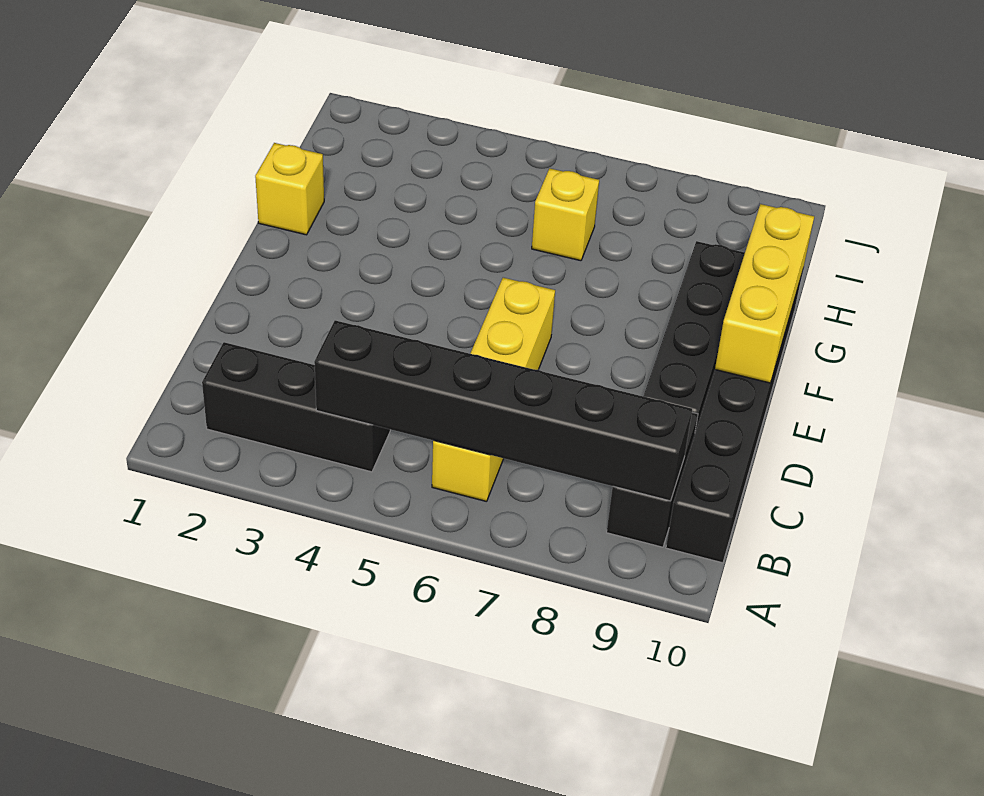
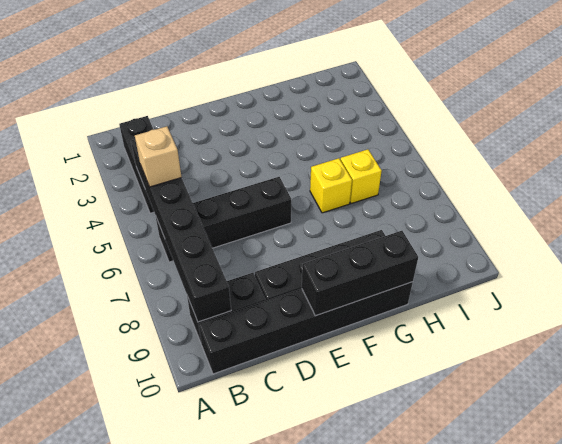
none -> tan 1x1 brick [135,126,182,187]
yellow 1x4 brick [432,278,555,502] -> black 1x4 brick [156,177,291,262]
yellow 1x3 brick [715,204,814,383] -> black 1x3 brick [302,231,418,316]
yellow 1x1 brick [255,143,324,235] -> yellow 1x1 brick moved to [310,158,352,213]

